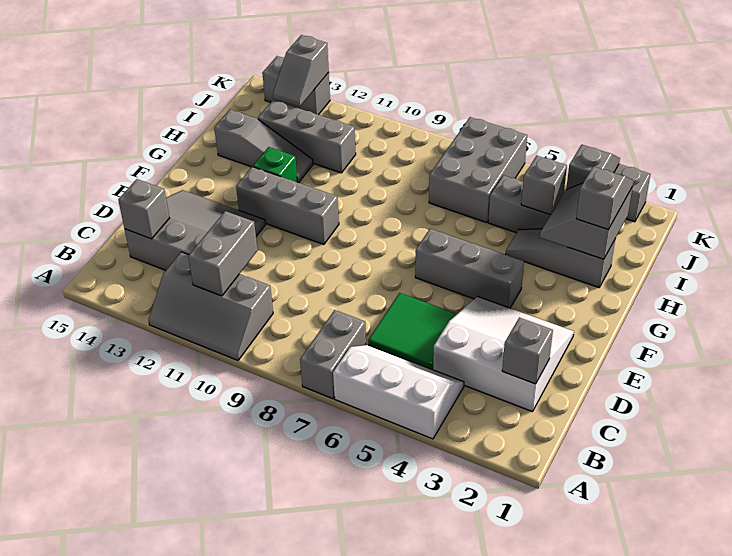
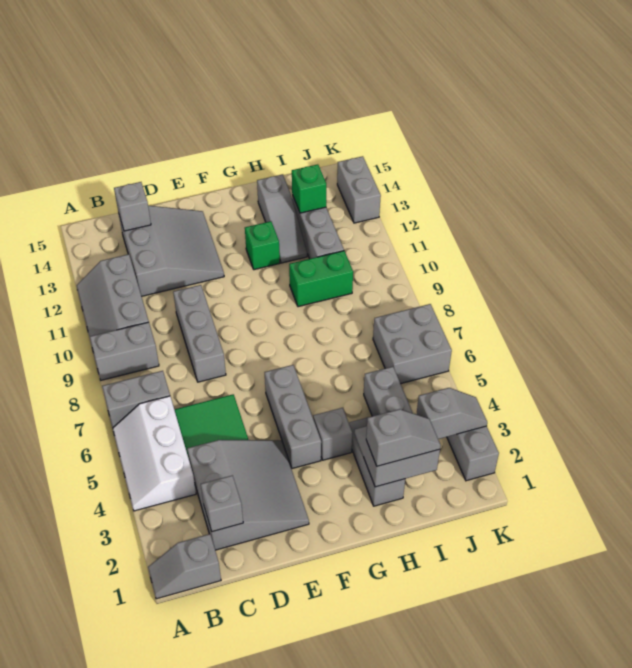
white 2x3 slope [333,345,464,439] -> white 2x3 slope turned to [113,396,196,511]
grey 1x2 brick [188,211,258,296] -> grey 1x2 brick moved to [90,322,159,380]
white 3x3 slope [433,297,574,412] -> grey 3x3 slope [187,440,309,550]
grey 1x3 brick [236,167,339,245] -> grey 1x3 brick moved to [173,285,226,382]
none -> green 1x2 brick [289,251,353,307]
grey 1x1 brick [521,156,567,215] -> grey 1x1 brick moved to [313,408,352,460]
grey 2x3 brick [429,117,527,223] -> grey 2x2 brick [373,304,452,384]
none -> green 1x1 brick [292,164,326,213]
grey 1x2 slope [273,35,329,107] -> grey 1x2 slope moved to [148,534,221,599]

